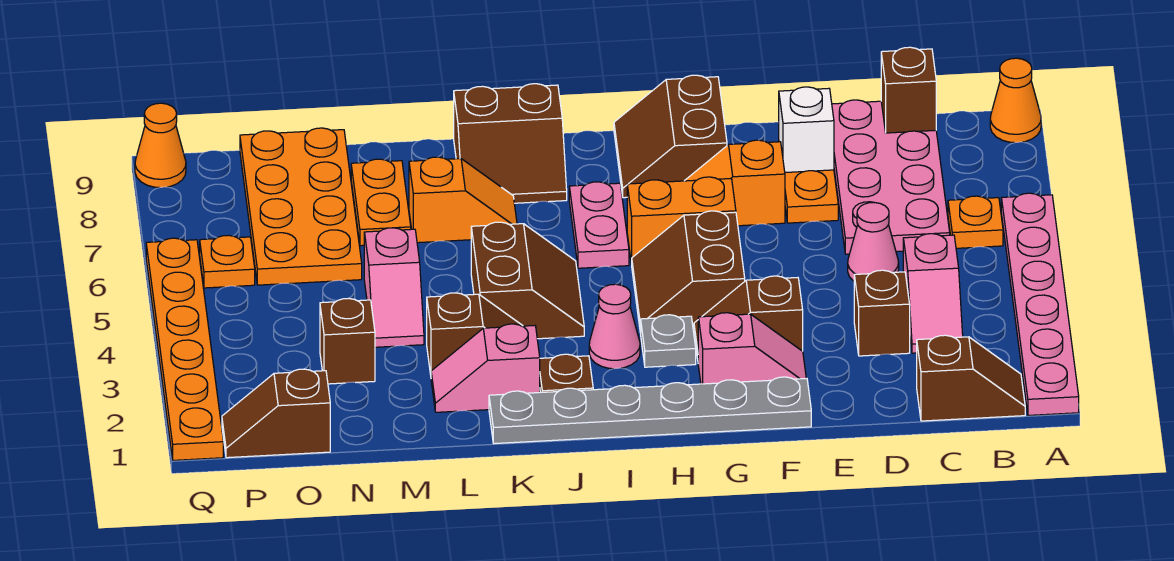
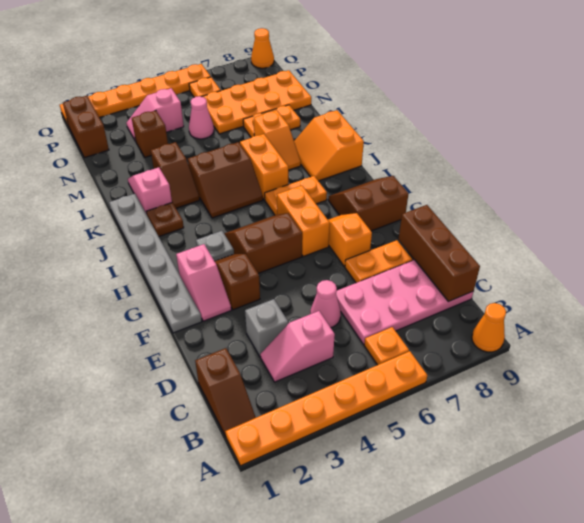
pink 1x6 plate [1001,193,1079,415] -> orange 1x6 plate [225,351,427,466]
brown 1x1 brick [881,47,936,133] -> brown 1x3 brick [398,205,480,302]
brown 1x1 brick [854,270,910,356] -> grey 1x1 brick [245,299,288,357]
white 1x1 brick [779,87,834,173] -> none
pink 1x1 cone [589,284,640,369] -> pink 1x1 cone moved to [189,96,214,139]
pink 1x2 plate [569,182,629,268] -> orange 1x2 plate [265,176,327,215]
none -> orange 1x2 brick [240,134,288,200]
brown 2x2 slope [454,84,567,203] -> orange 2x2 slope [294,110,364,181]
pink 1x2 slope [364,228,424,347] -> pink 1x2 slope moved to [127,88,184,141]
brown 1x2 slope [222,369,330,458] -> brown 1x2 brick [63,96,109,158]

